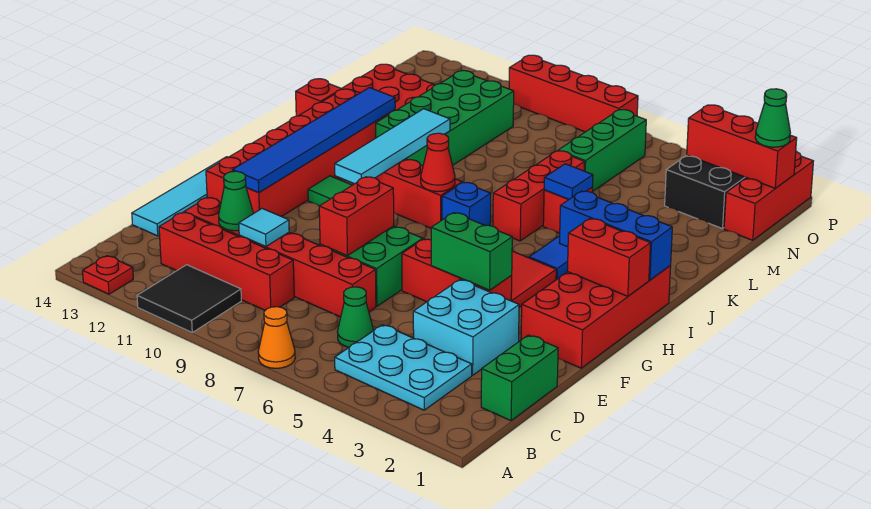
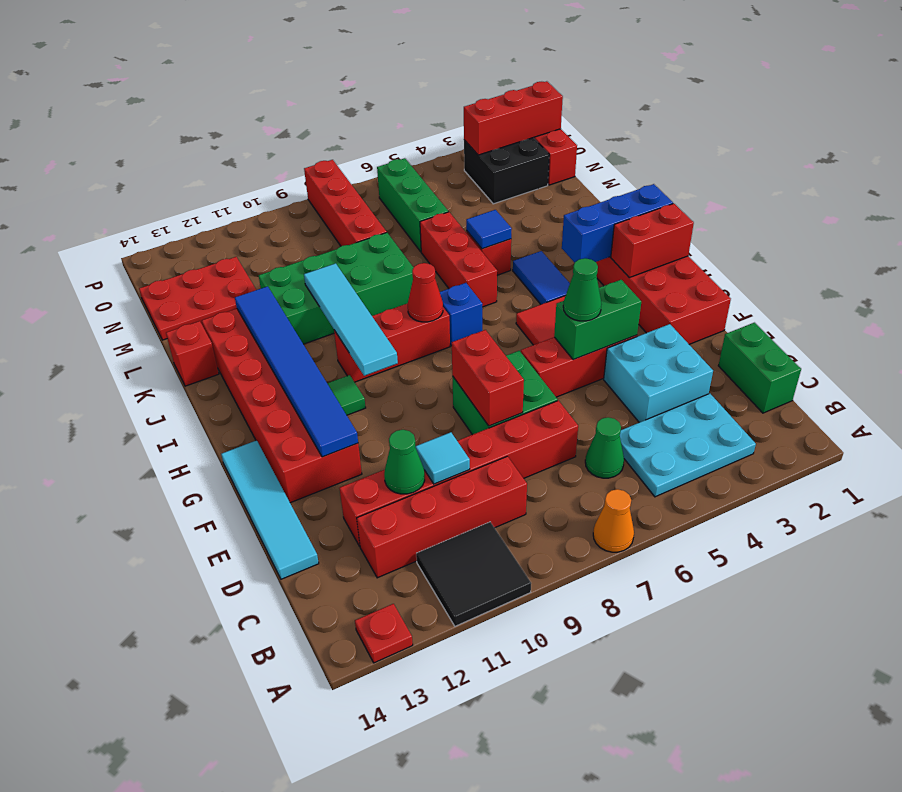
green 2x4 brick [376,71,514,166] -> green 2x4 brick turned to [259,233,414,344]
green 1x1 cone [755,89,790,147] -> green 1x1 cone moved to [563,258,601,321]
red 1x4 brick [509,55,638,132] -> red 1x4 brick turned to [304,160,387,246]

